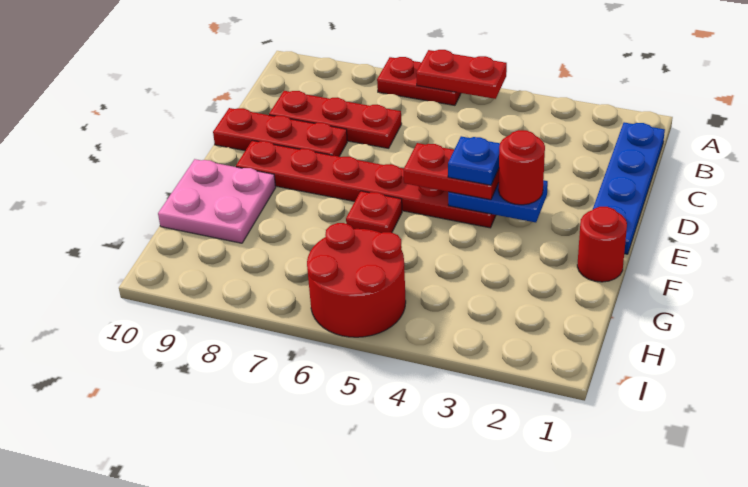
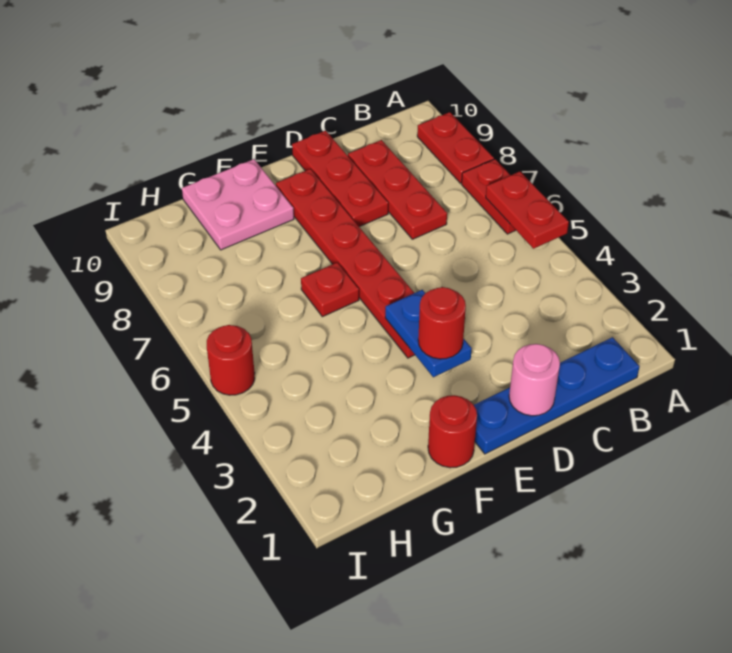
none -> pink 1x1 round brick [509,344,560,416]
red 1x2 plate [404,143,499,200] -> red 1x2 plate moved to [417,112,494,183]
blue 1x1 plate [448,136,500,185] -> none
red 2x2 round brick [307,223,406,337] -> red 1x1 round brick [207,325,255,395]

